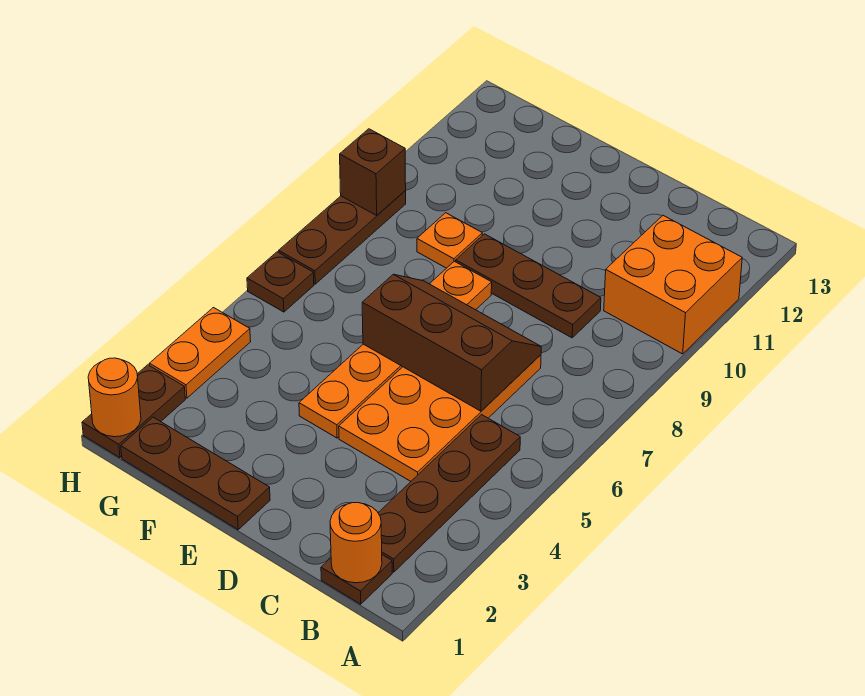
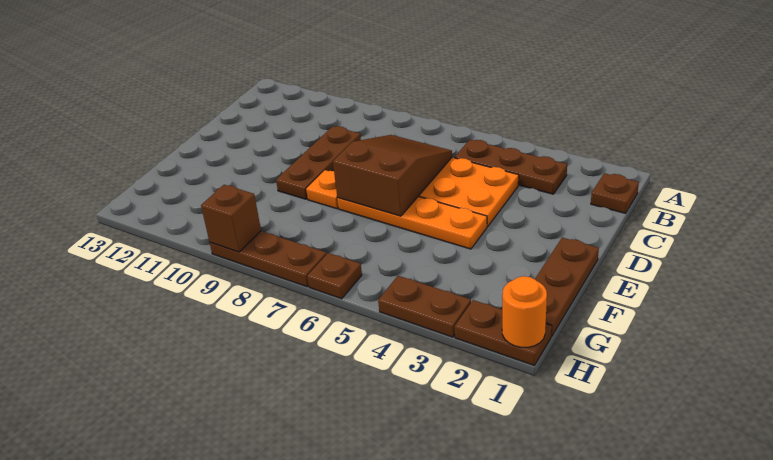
orange 2x2 brick [604,216,742,354] -> none
orange 1x1 round brick [330,503,382,583] -> none
brown 1x4 plate [378,415,520,572] -> brown 1x3 plate [455,140,567,194]
brown 2x3 slope [362,274,541,411] -> brown 2x3 slope turned to [333,135,452,216]
orange 1x1 plate [417,213,482,268] -> none
orange 1x2 plate [149,308,251,398] -> brown 1x2 plate [378,276,471,337]

